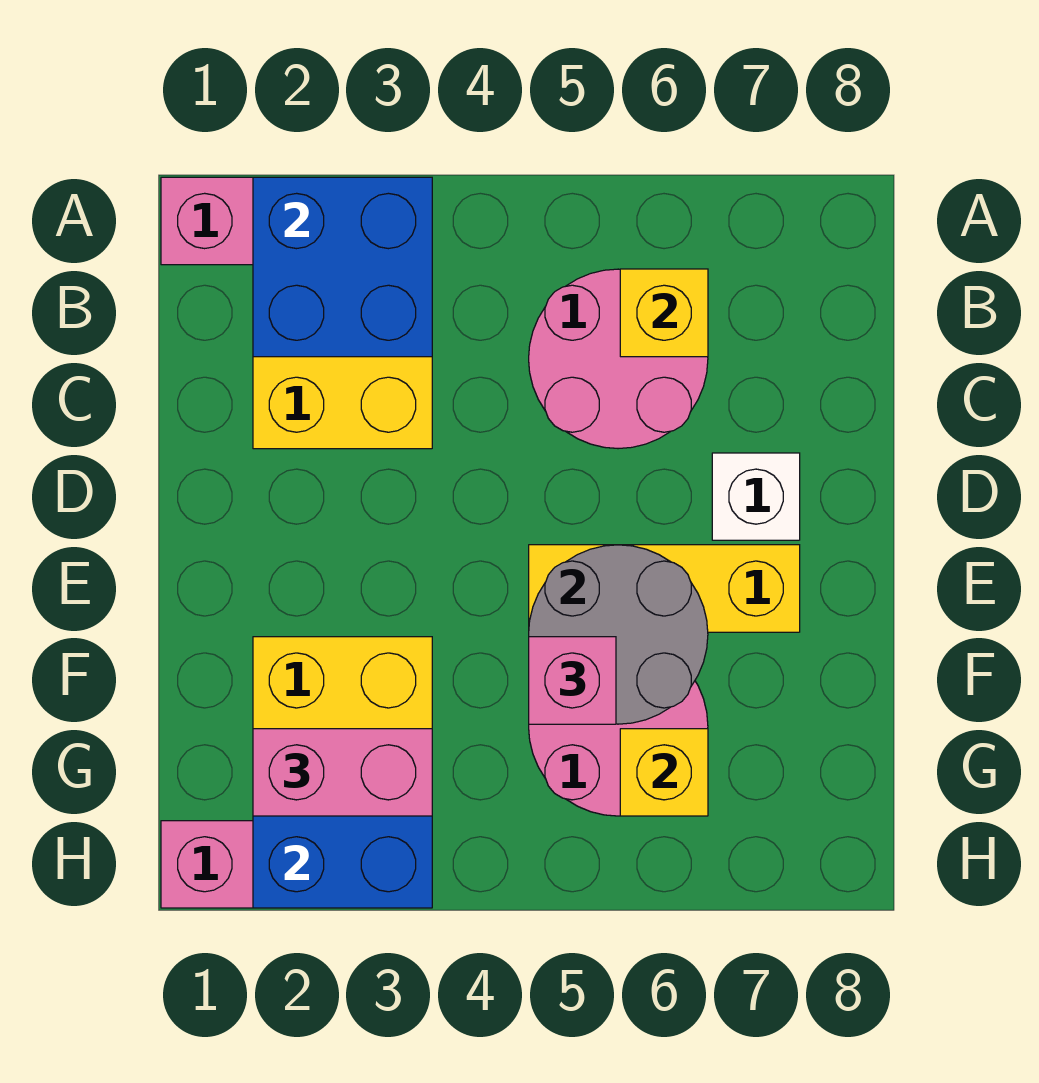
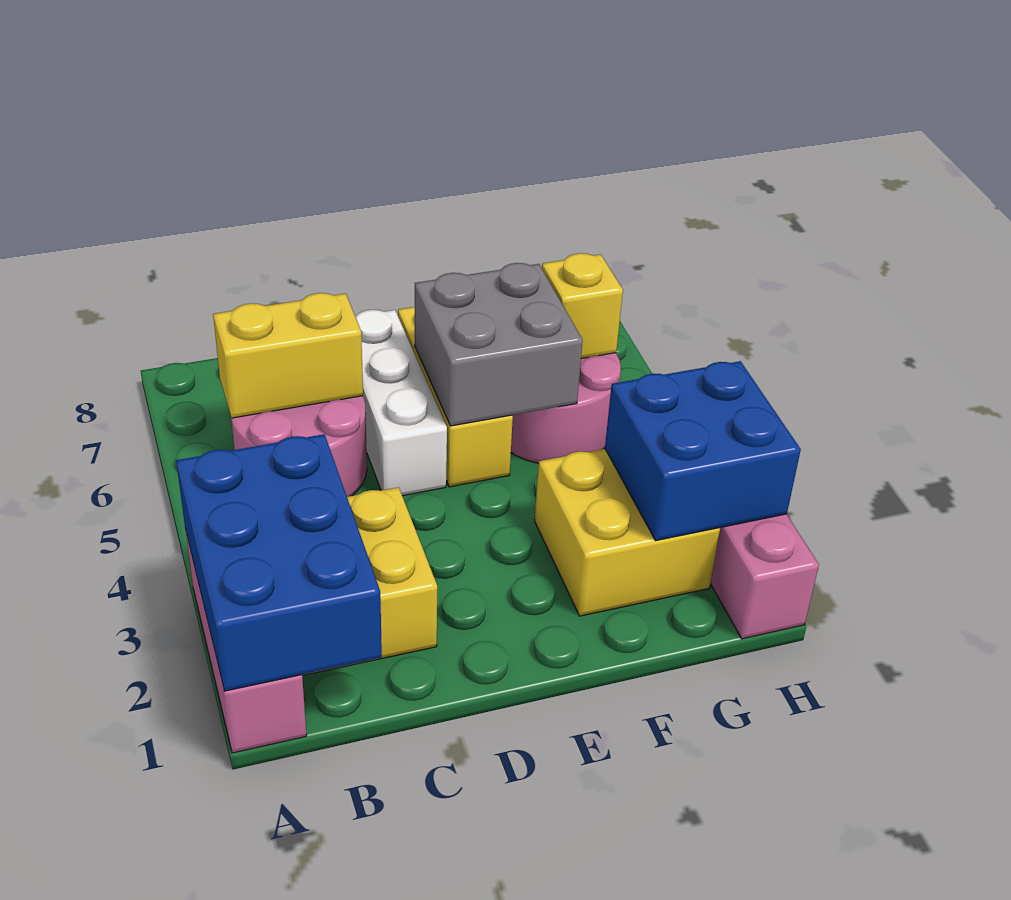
blue 2x2 brick [253,177,432,357] -> blue 2x3 brick [176,434,382,691]
yellow 1x1 brick [620,269,708,357] -> yellow 1x2 brick [213,293,363,418]
white 1x1 brick [712,453,800,540] -> white 1x3 brick [355,310,447,496]
grey 2x2 round brick [529,545,708,724] -> grey 2x2 brick [415,263,583,426]
pink 1x1 brick [529,637,616,724] -> none
pink 1x2 brick [253,729,432,816] -> none

